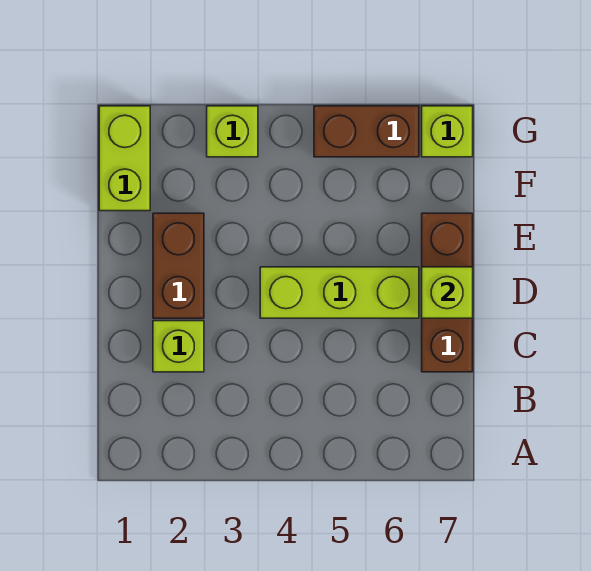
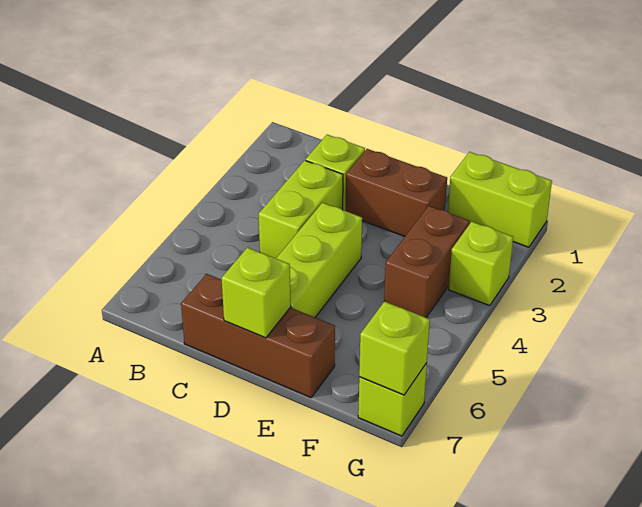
none -> lime 1x2 brick [259,160,343,258]
brown 1x2 brick [314,106,419,157] -> brown 1x2 brick moved to [384,206,469,317]
none -> lime 1x1 brick [359,301,430,395]

